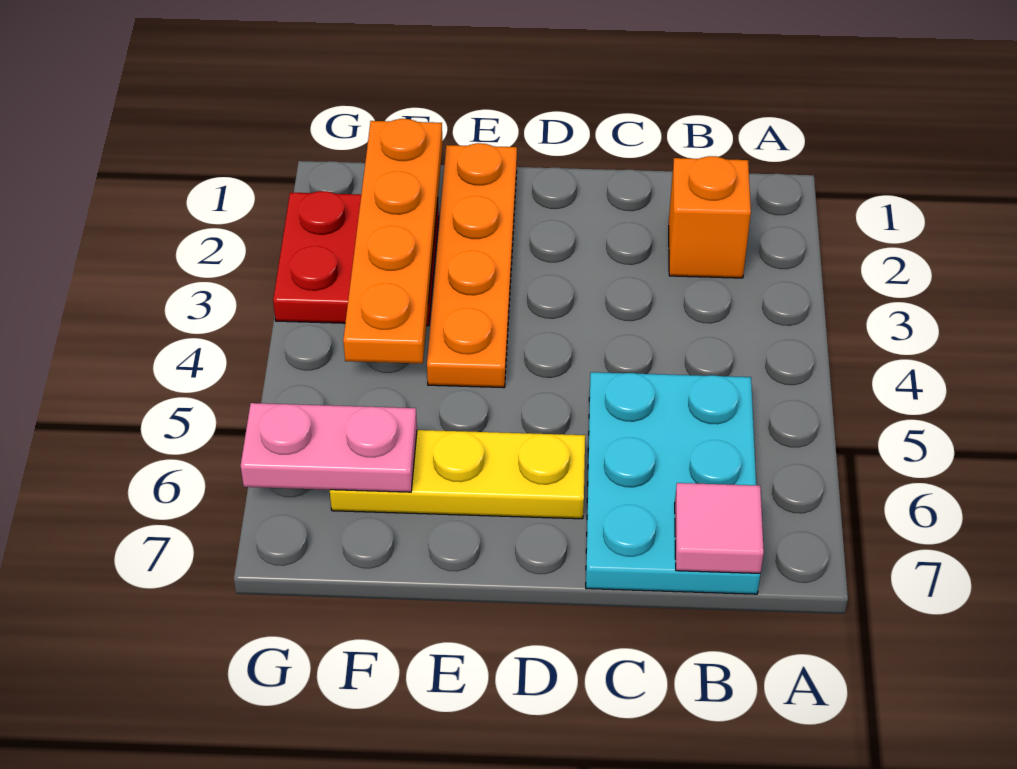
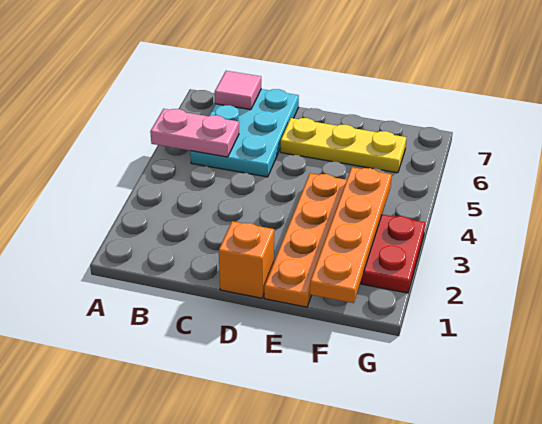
orange 1x1 brick [669,156,751,278] -> orange 1x1 brick moved to [219,221,274,298]
pink 1x2 plate [241,403,417,492] -> pink 1x2 plate moved to [150,109,239,157]

